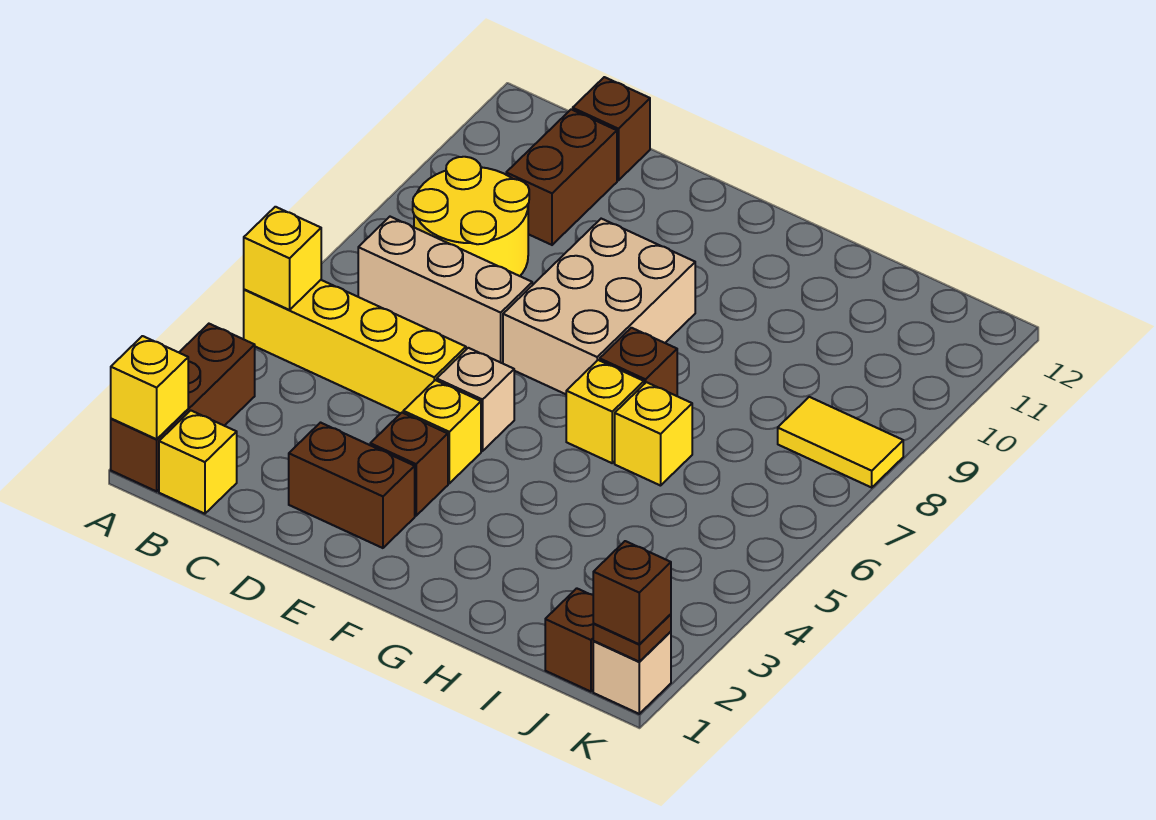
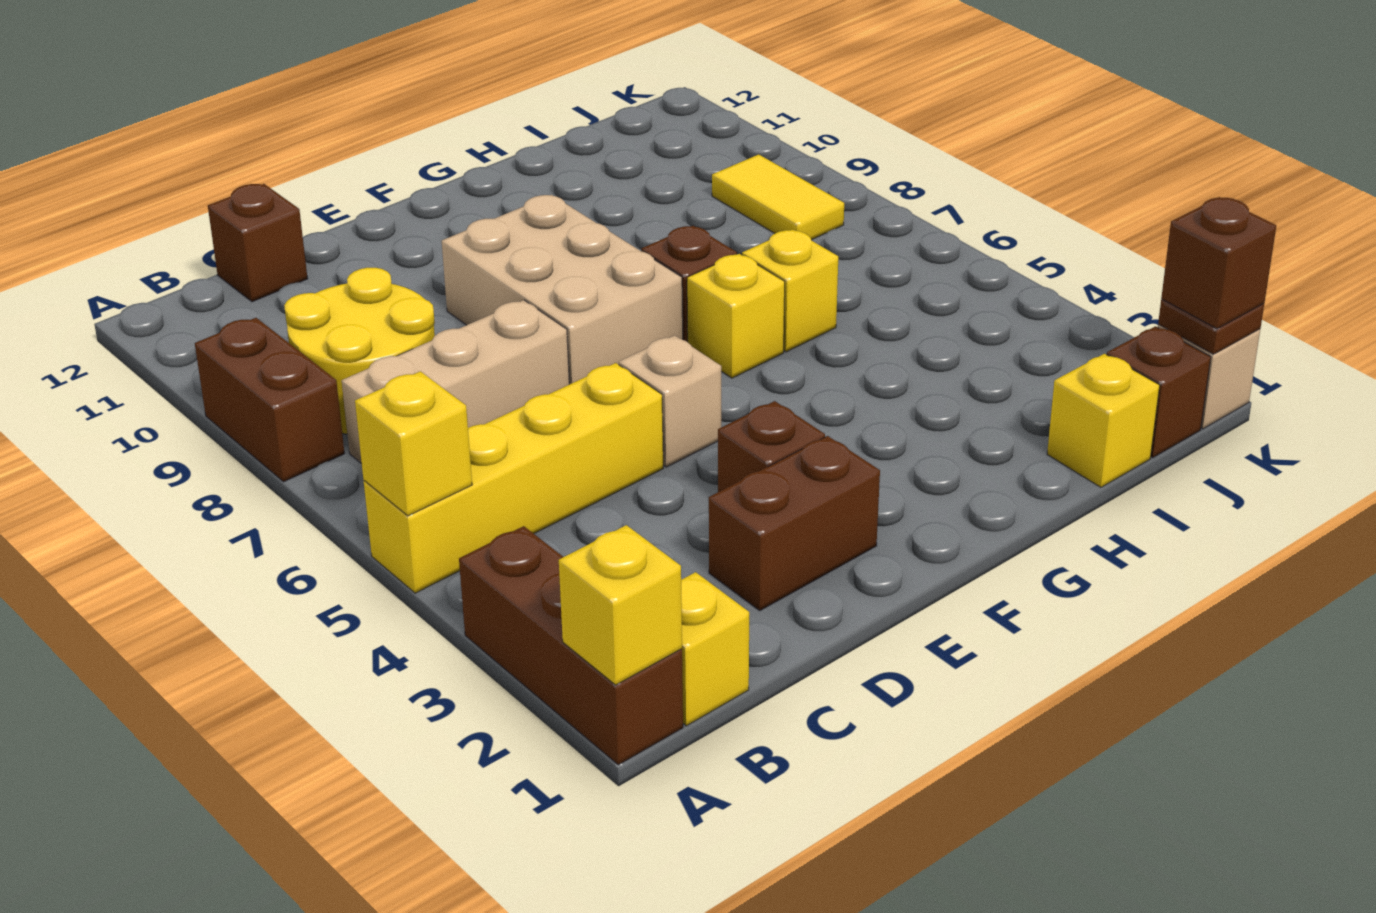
brown 1x2 brick [506,109,617,245] -> brown 1x2 brick moved to [195,318,345,482]
yellow 1x1 brick [403,380,481,483] -> yellow 1x1 brick moved to [1047,354,1160,487]
yellow 1x2 tile [778,397,903,487] -> yellow 1x2 tile turned to [712,154,844,240]

